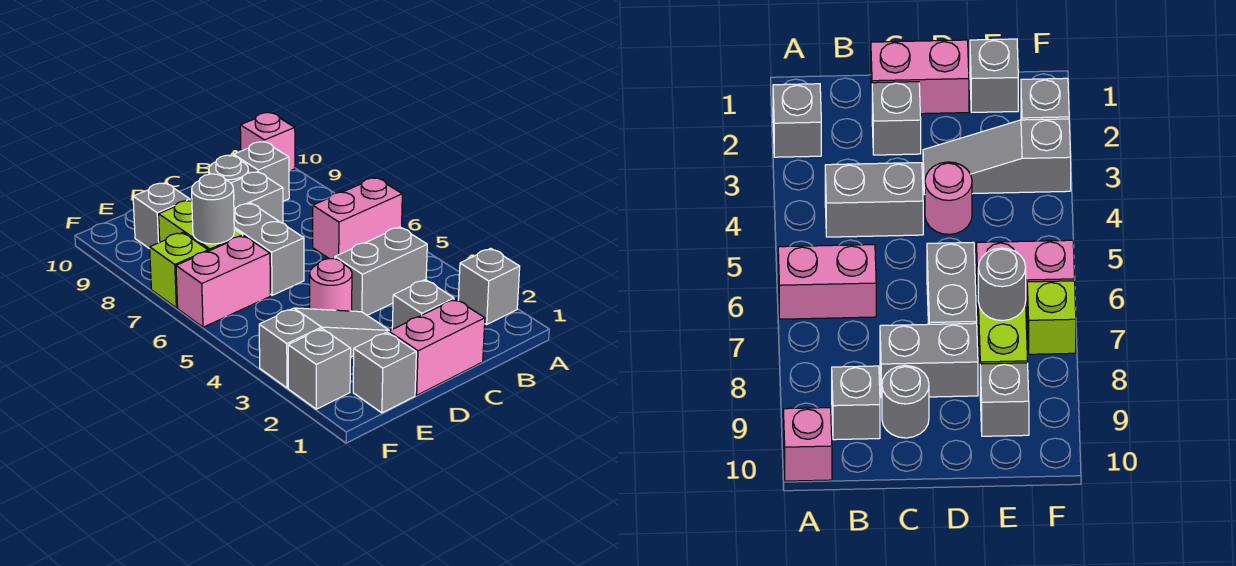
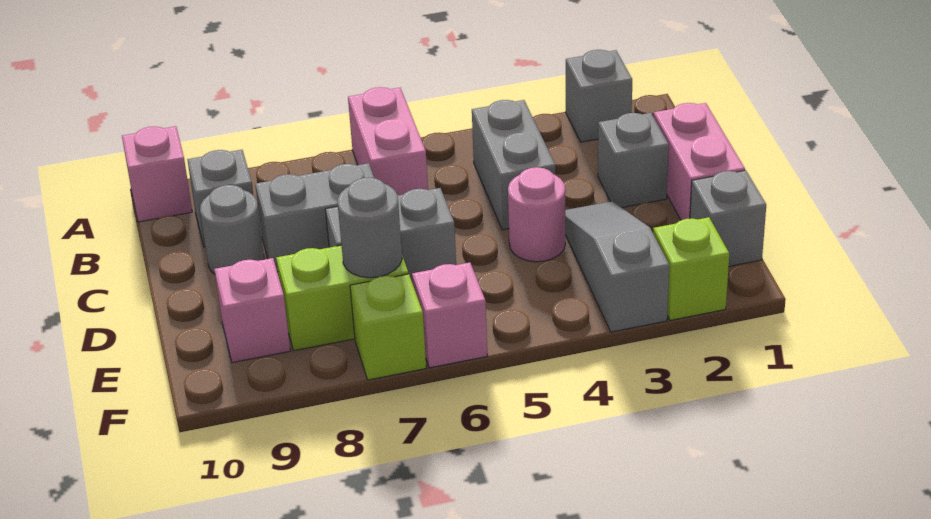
grey 1x2 brick [231,172,283,223] -> grey 1x2 brick turned to [255,163,374,272]
pink 1x2 brick [176,236,270,327] -> pink 1x1 brick [412,263,487,368]
grey 1x1 brick [133,183,190,249] -> pink 1x1 brick [214,258,290,363]
grey 1x1 brick [288,329,351,409] -> lime 1x1 brick [653,217,729,320]

